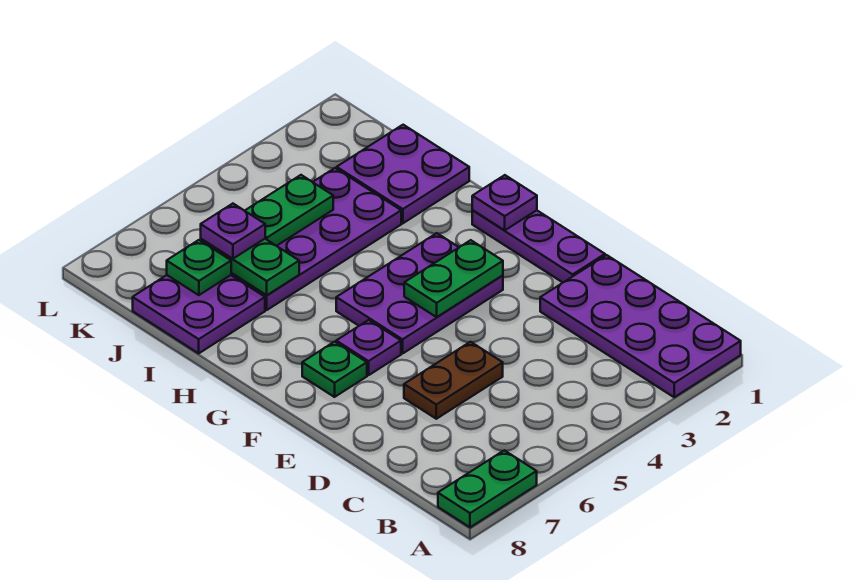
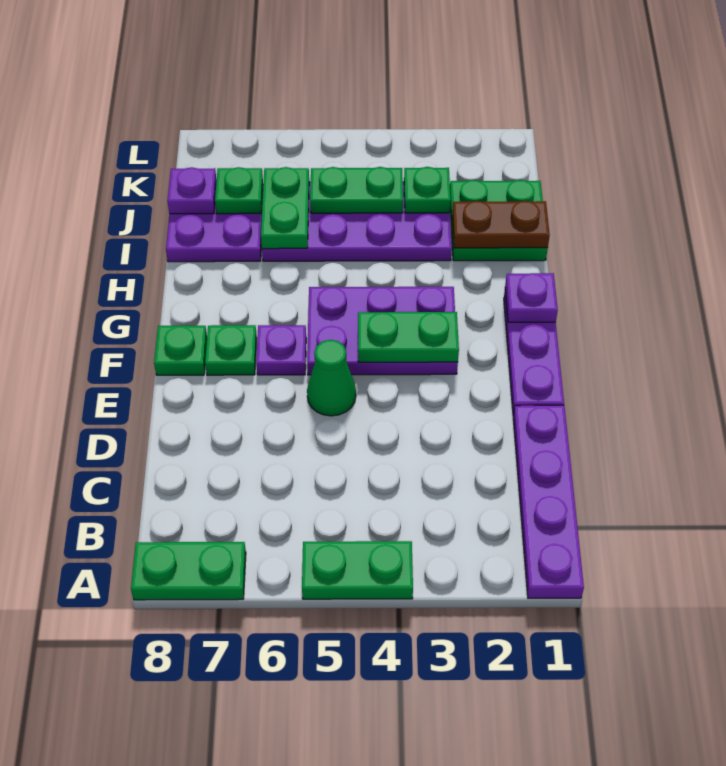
purple 2x4 plate [540,255,741,397] -> purple 1x4 plate [513,405,584,598]
none -> green 1x2 plate [302,541,413,599]
brown 1x2 plate [404,342,503,419] -> brown 1x2 plate moved to [452,201,550,248]
none -> green 1x1 cone [307,340,356,416]
none -> green 1x1 plate [154,326,207,375]
purple 2x2 plate [337,125,469,223] -> green 2x2 plate [450,180,548,261]
none -> green 1x1 plate [404,167,451,213]
purple 1x1 plate [201,204,265,259] -> purple 1x1 plate moved to [167,167,217,214]

